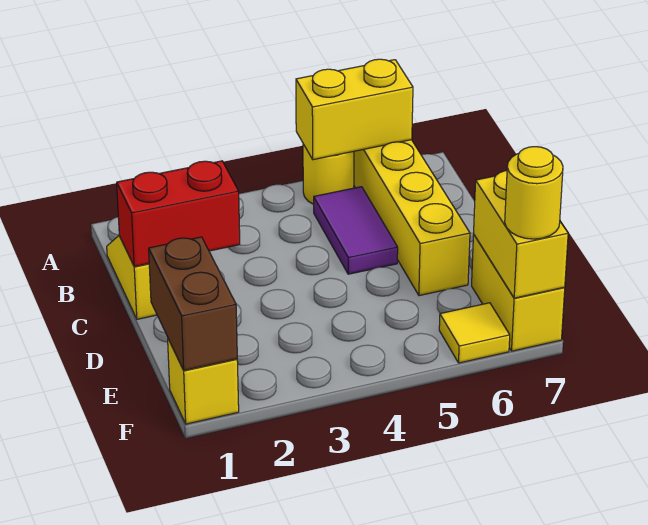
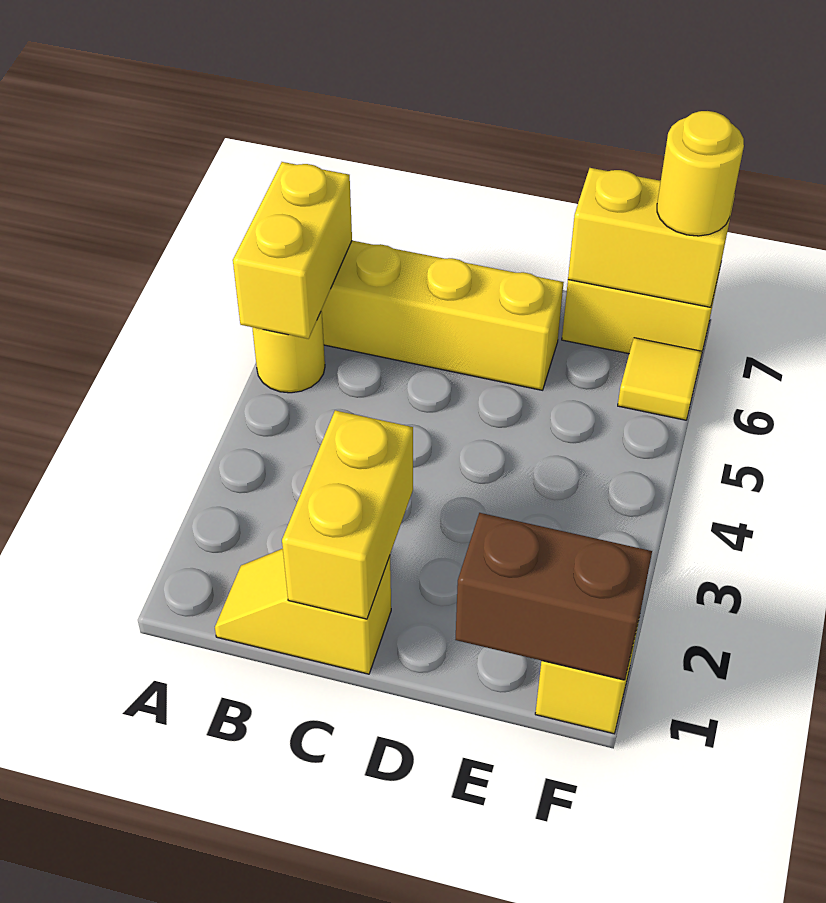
purple 1x2 tile [314,187,398,274] -> none
red 1x2 brick [117,161,240,267] -> yellow 1x2 brick [282,410,413,619]

